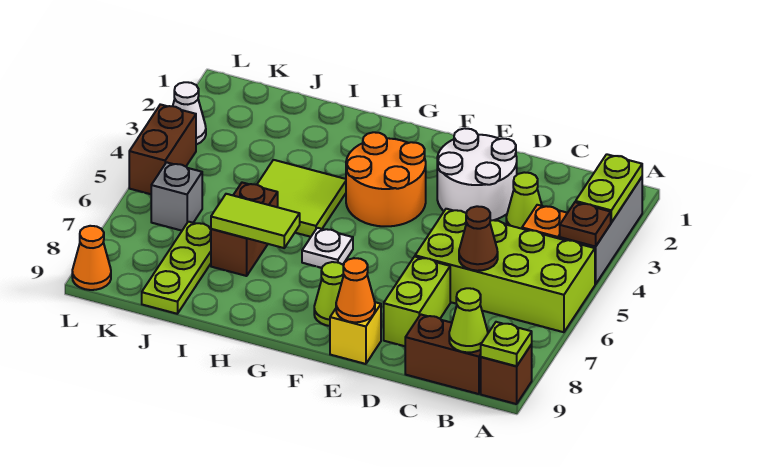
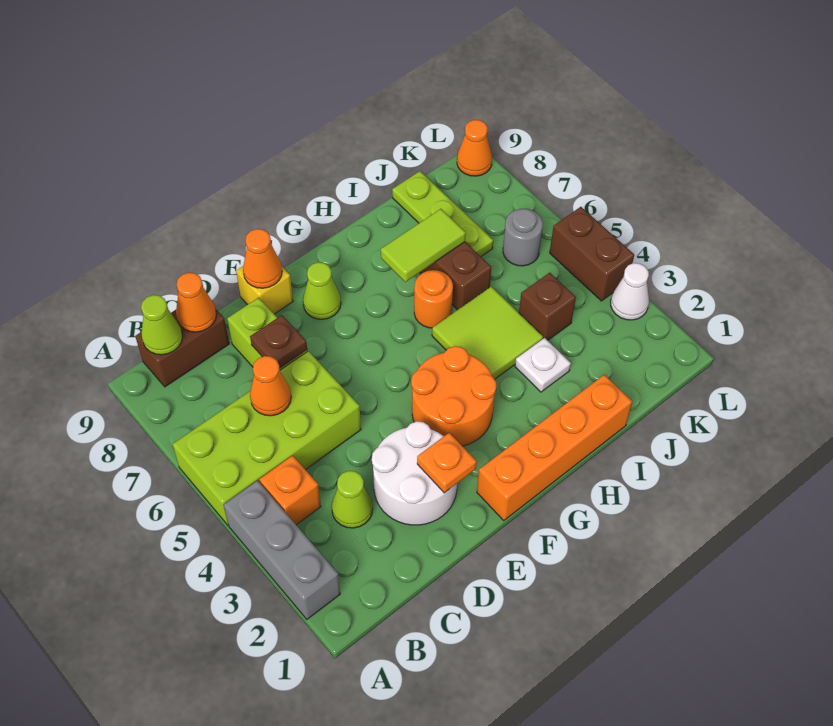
lime 1x2 plate [576,154,642,222] -> none
brown 1x1 plate [560,202,611,247] -> brown 1x1 plate moved to [250,315,307,368]
brown 1x1 brick [481,344,532,404] -> brown 1x1 brick moved to [519,273,576,340]
lime 1x1 plate [481,322,532,366] -> none
brown 1x1 cone [459,206,498,271] -> orange 1x1 cone [250,356,291,416]
none -> orange 1x1 cone [176,273,216,332]
none -> orange 1x1 plate [417,433,477,493]
none -> orange 1x4 brick [477,375,632,520]
white 1x1 plate [302,228,353,268] -> white 1x1 plate moved to [515,338,571,392]
none -> orange 1x1 round brick [414,270,453,328]
grey 1x1 brick [151,162,202,231] -> grey 1x1 round brick [503,209,543,266]

